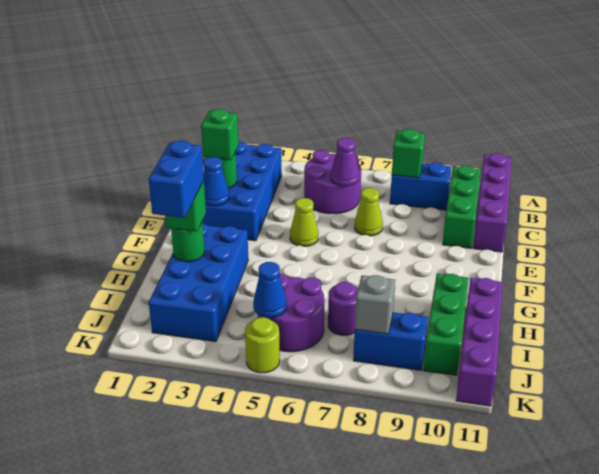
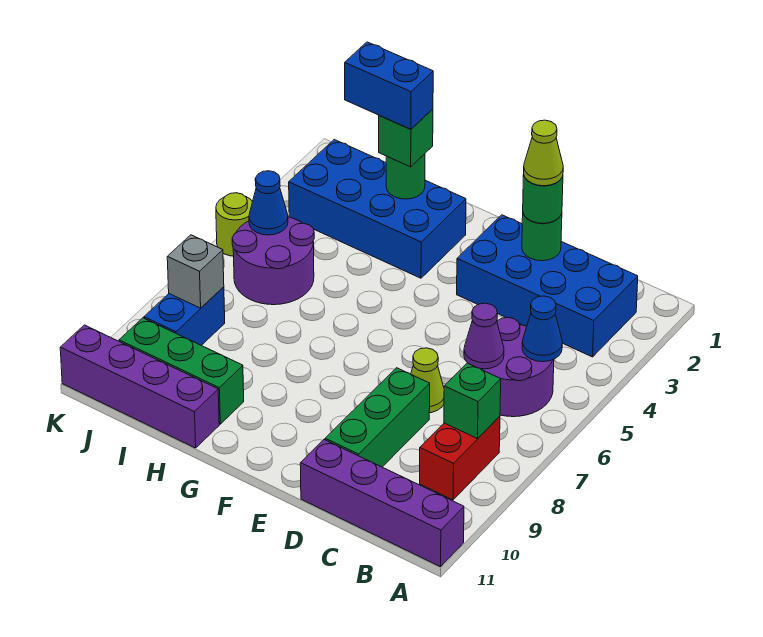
blue 1x2 brick [390,162,452,210] -> red 1x2 brick [420,416,500,500]
green 1x3 brick [443,166,481,248] -> green 1x3 brick turned to [325,368,430,467]
green 1x1 brick [201,109,239,160] -> green 1x1 round brick [523,175,563,223]
blue 1x1 cone [203,157,229,206] -> blue 1x1 cone moved to [522,296,562,362]
lime 1x1 cone [290,198,318,246] -> lime 1x1 cone moved to [524,120,563,186]
purple 1x1 round brick [328,282,358,335] -> none

